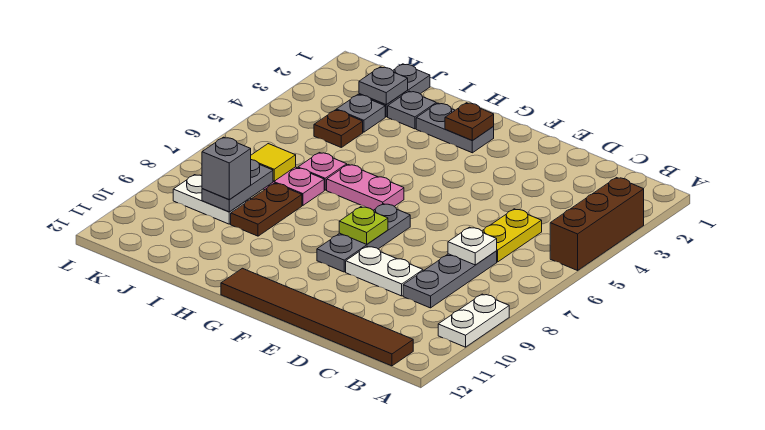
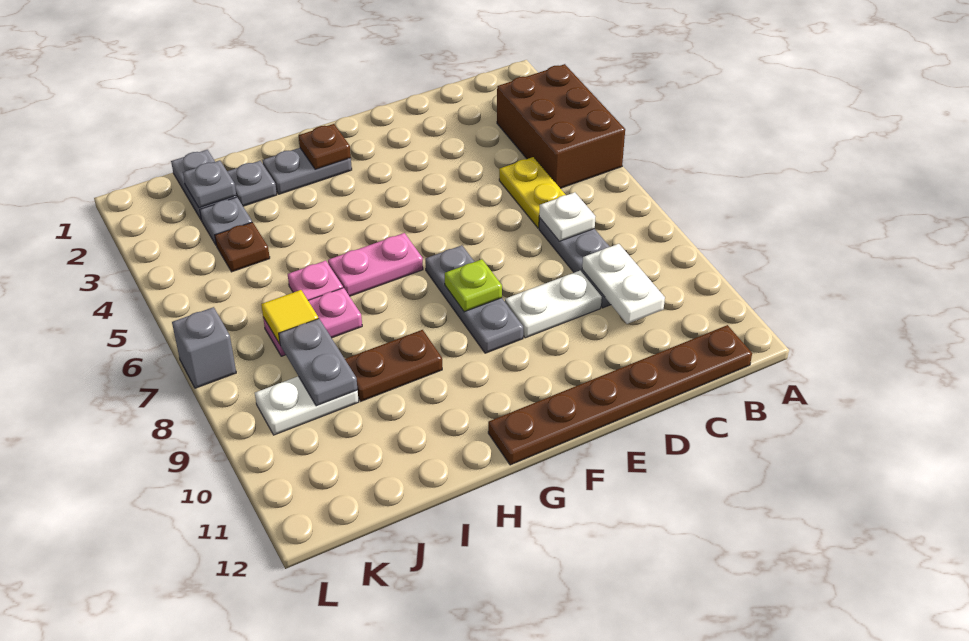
brown 1x3 brick [550,178,644,270] -> brown 2x3 brick [497,64,625,188]
white 1x2 plate [438,294,509,347] -> white 1x2 plate moved to [582,244,665,324]
brown 1x6 tile [221,268,413,366] -> brown 1x6 plate [488,325,752,465]
brown 1x2 plate [231,183,302,236] -> brown 1x2 plate turned to [345,330,442,401]
grey 1x1 brick [202,137,251,200] -> grey 1x1 brick moved to [172,307,236,388]

